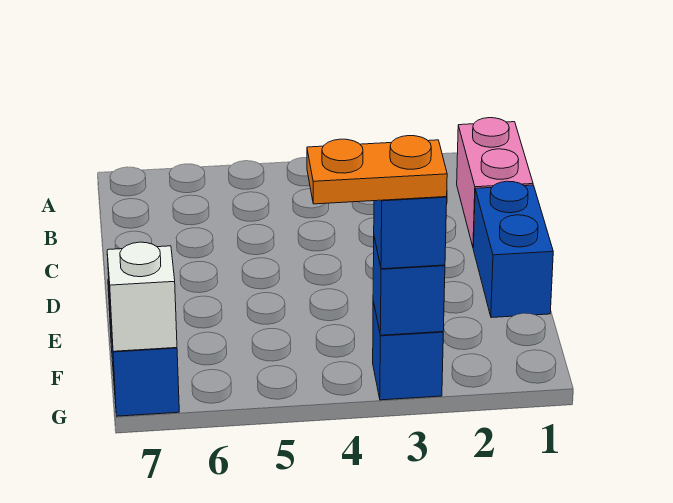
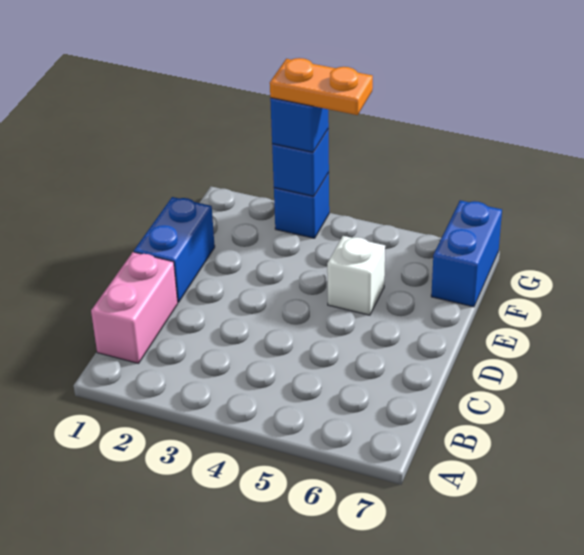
white 1x1 brick [107,242,177,351] -> white 1x1 brick moved to [327,236,385,315]

